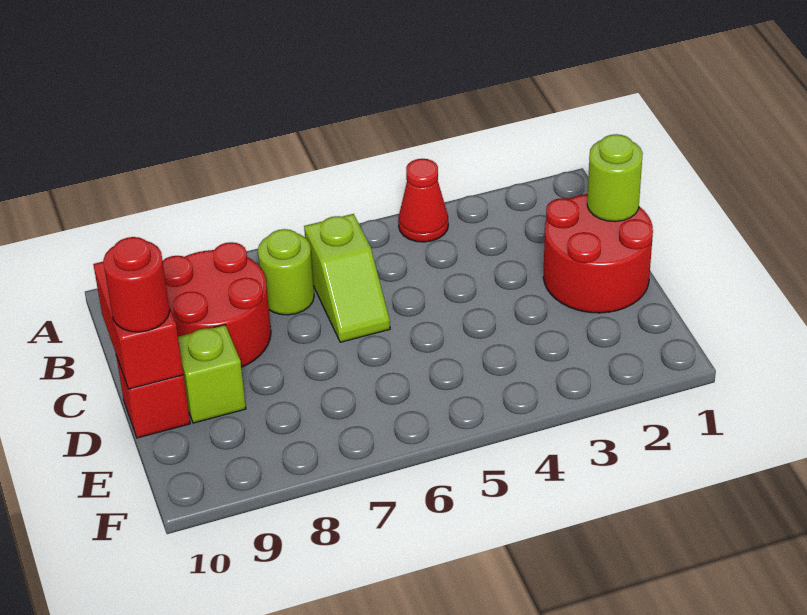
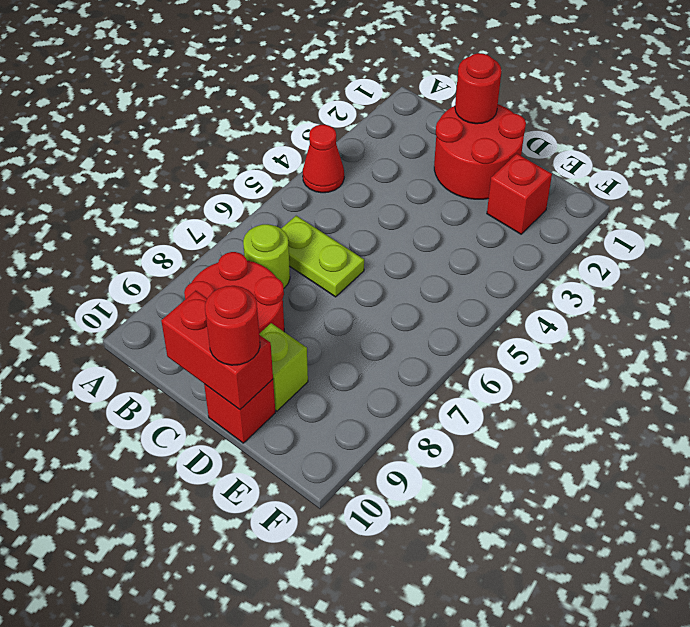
lime 1x2 slope [304,214,390,342] -> lime 1x2 plate [281,216,364,297]
lime 1x1 round brick [587,134,643,222] -> red 1x1 round brick [455,53,501,124]
none -> red 1x1 brick [487,154,552,234]

